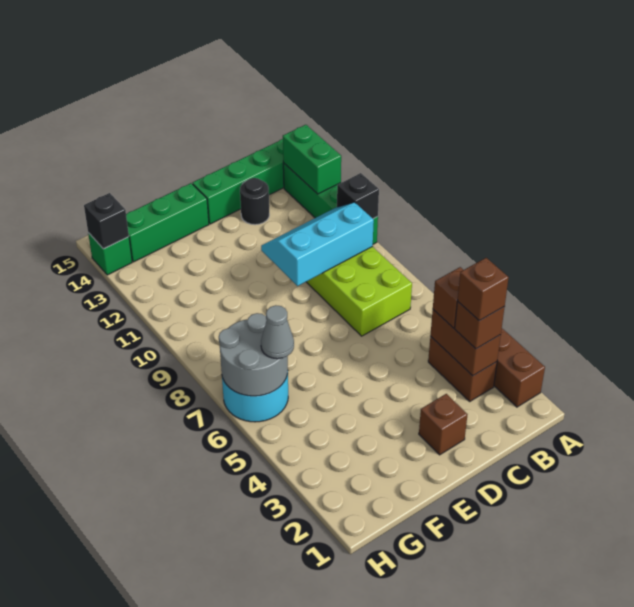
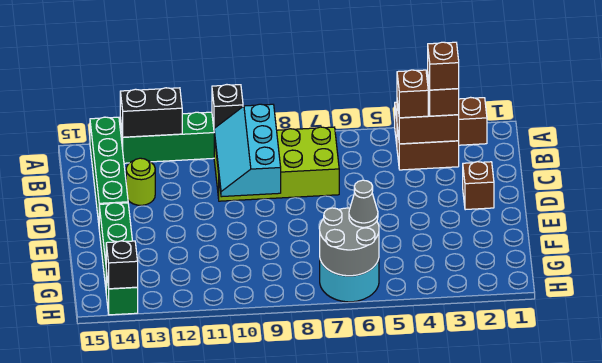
green 1x2 brick [283,125,341,194] -> black 1x2 brick [120,88,182,137]
black 1x1 round brick [240,178,269,225] -> lime 1x1 round brick [126,158,155,205]

